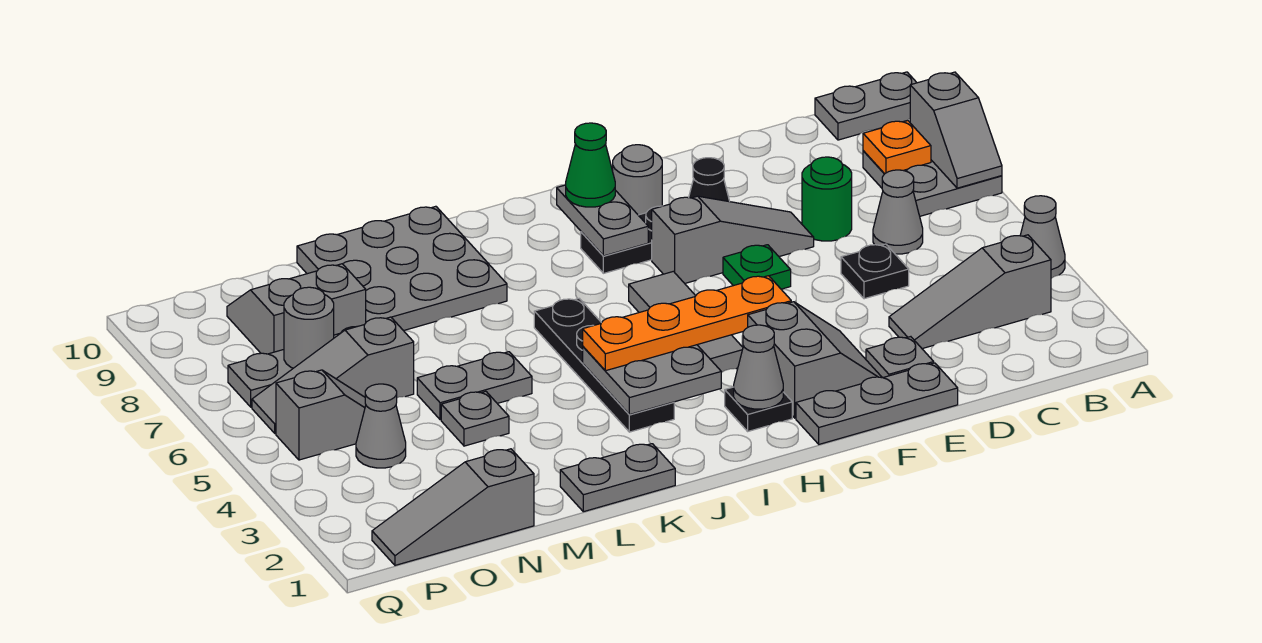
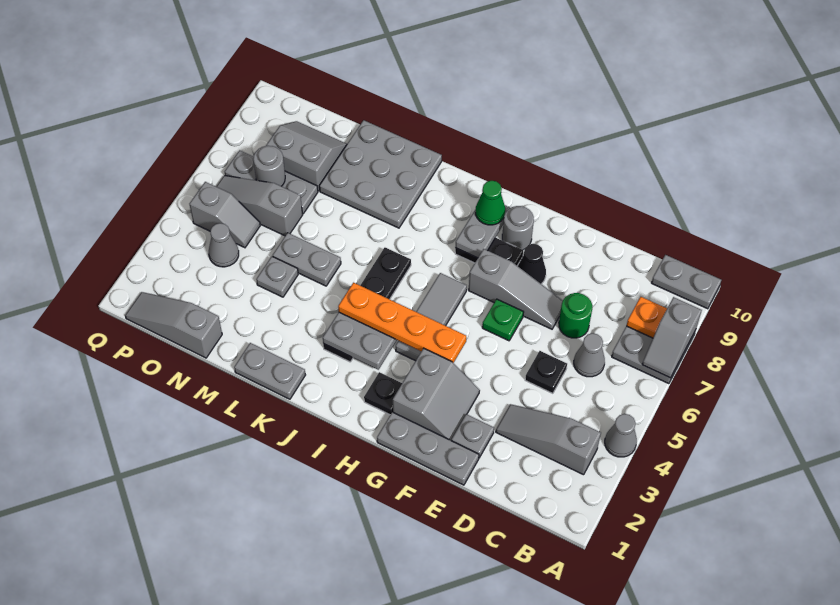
grey 1x1 cone [734,325,783,409] -> none

